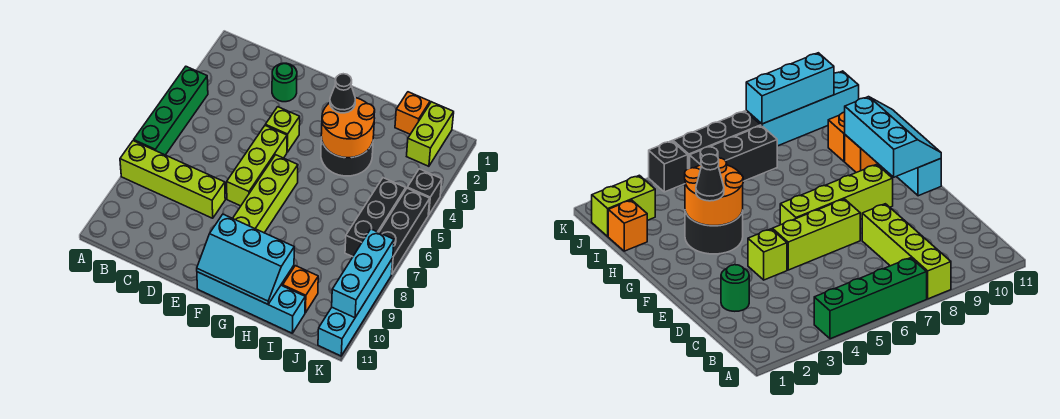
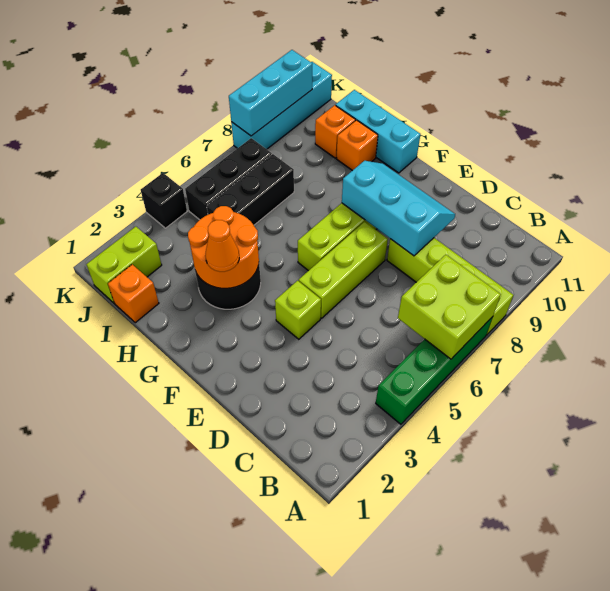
none -> lime 2x2 brick [398,255,501,359]
green 1x1 round brick [272,63,297,102] -> none
cyan 2x3 slope [197,214,294,304] -> cyan 2x3 slope moved to [342,161,455,256]
cyan 1x4 brick [197,272,305,333] -> cyan 1x3 brick [336,90,421,173]
black 1x1 cone [330,74,355,113] -> orange 1x1 cone [205,220,239,272]
black 1x3 brick [379,188,430,274] -> black 1x3 brick moved to [207,154,294,225]

